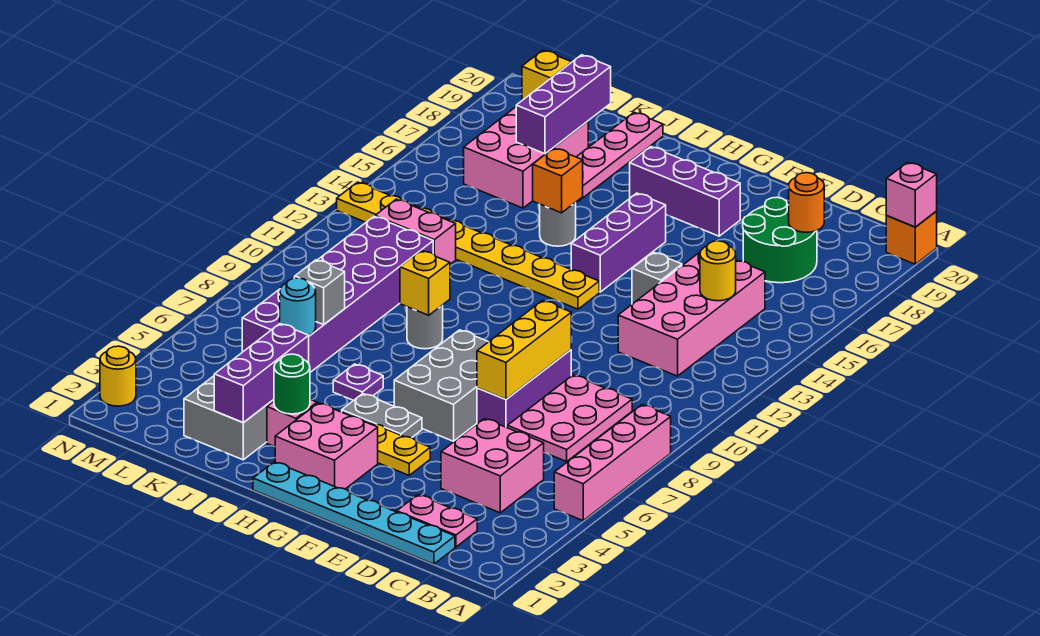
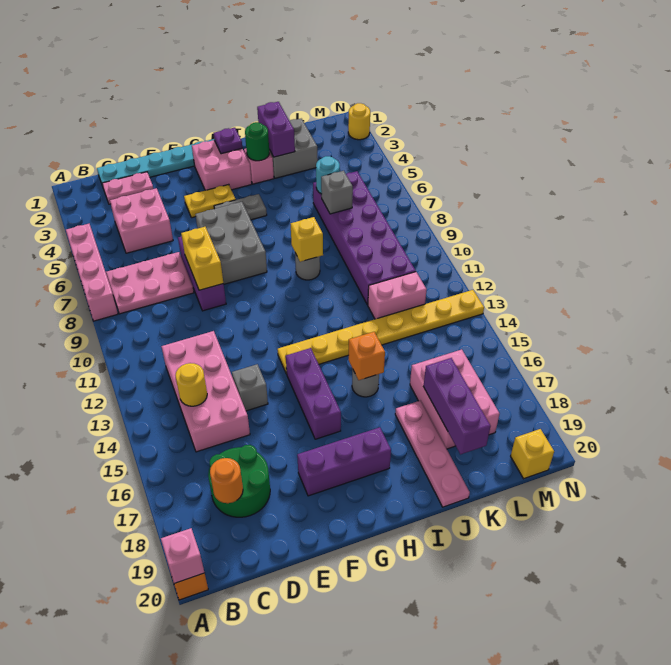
pink 2x3 plate [507,375,632,461] -> pink 2x3 plate turned to [106,252,194,314]
yellow 1x3 brick [477,300,571,399] -> yellow 1x2 brick [181,227,223,290]
purple 1x1 plate [333,364,383,400] -> purple 1x1 plate moved to [214,128,242,154]
purple 1x3 brick [214,324,309,423] -> purple 1x2 brick [257,102,295,157]

